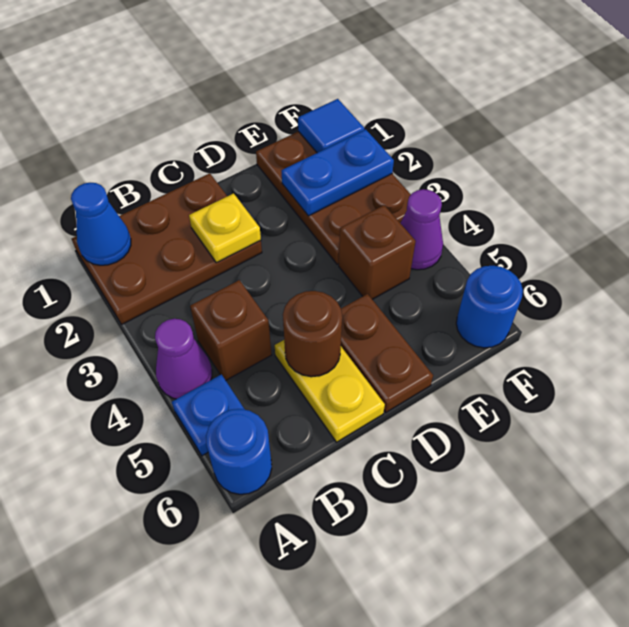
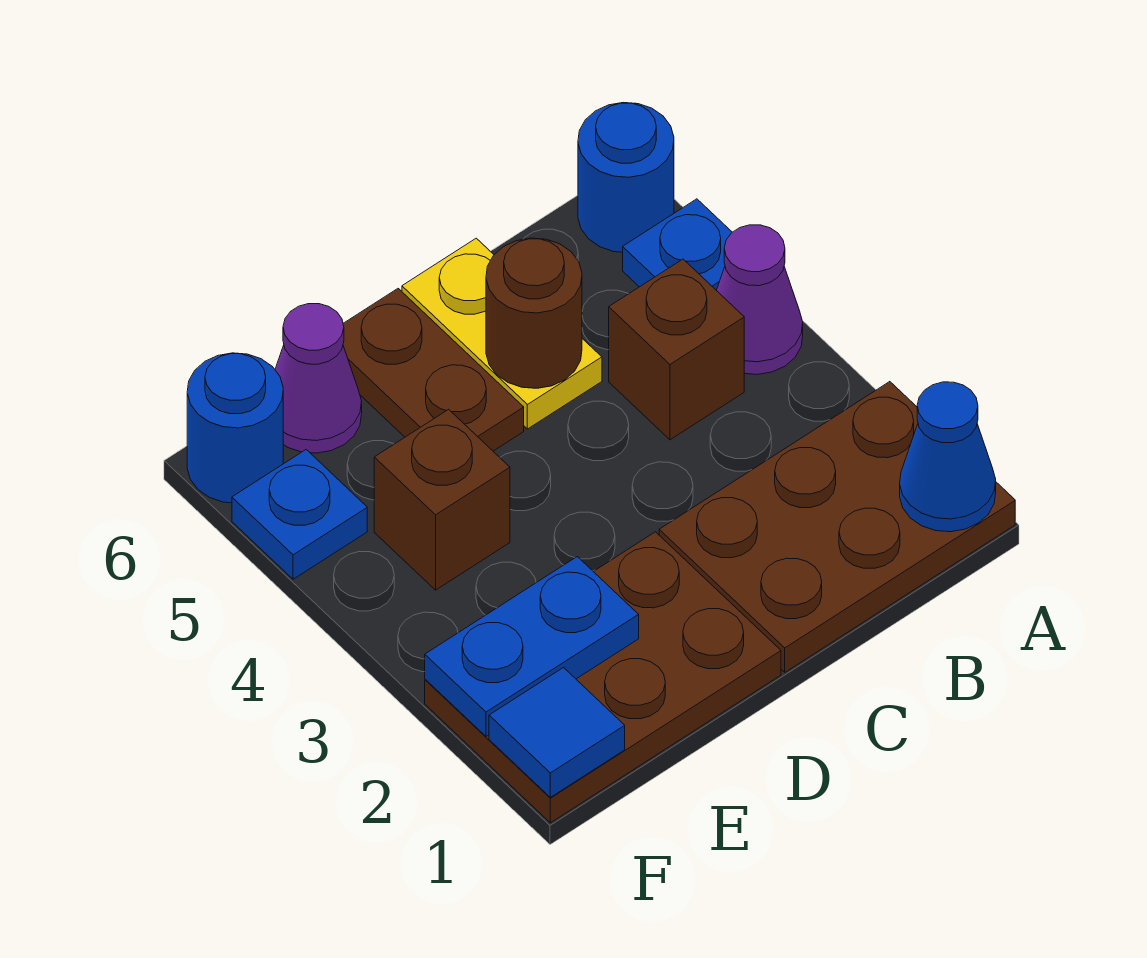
yellow 1x1 plate [189,193,261,263] -> none
brown 2x3 plate [256,131,411,264] -> brown 2x3 plate turned to [425,532,781,823]
purple 1x1 cone [401,189,443,270] -> purple 1x1 cone moved to [275,304,362,453]
none -> blue 1x1 plate [232,450,367,579]

